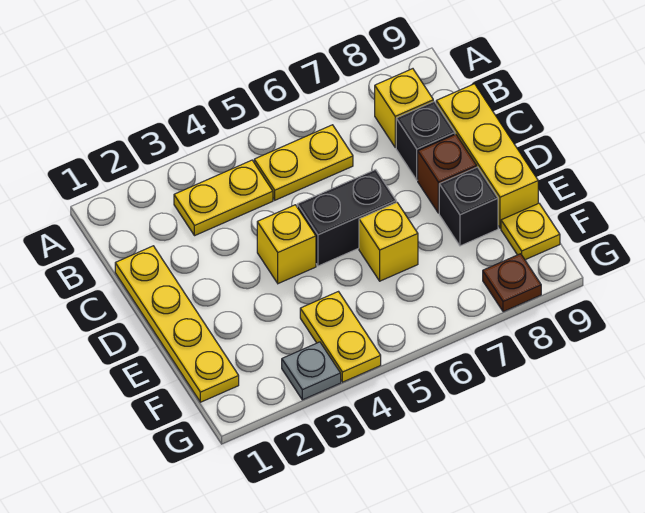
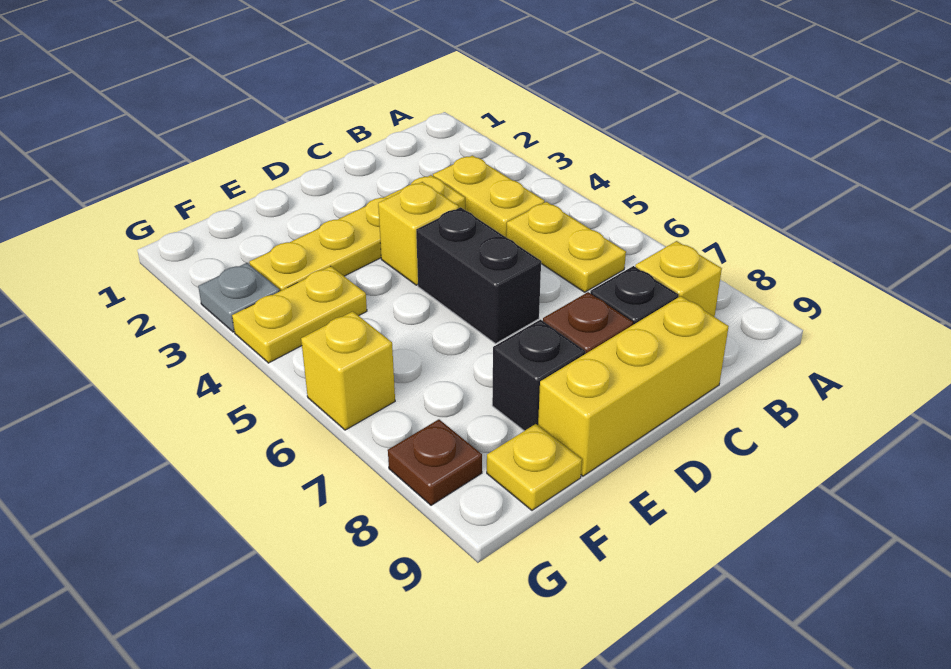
yellow 1x4 plate [115,246,239,402] -> yellow 1x4 plate moved to [249,175,465,291]
yellow 1x1 brick [359,202,418,281] -> yellow 1x1 brick moved to [301,311,395,430]

